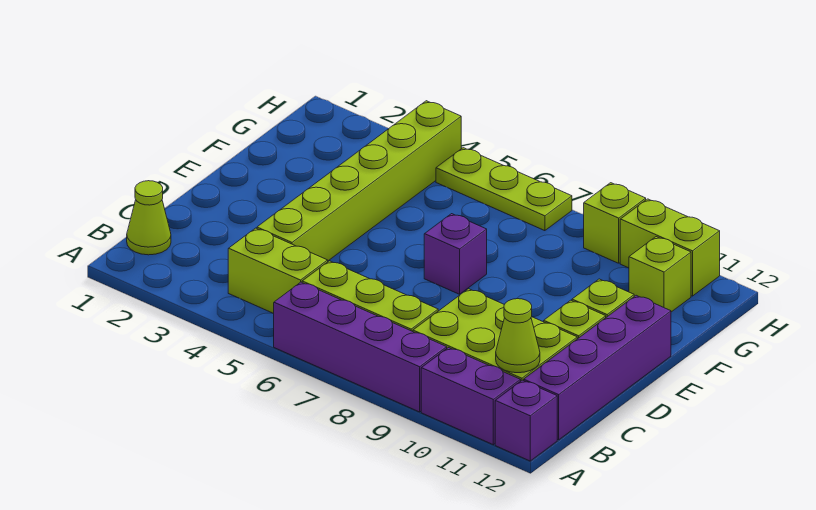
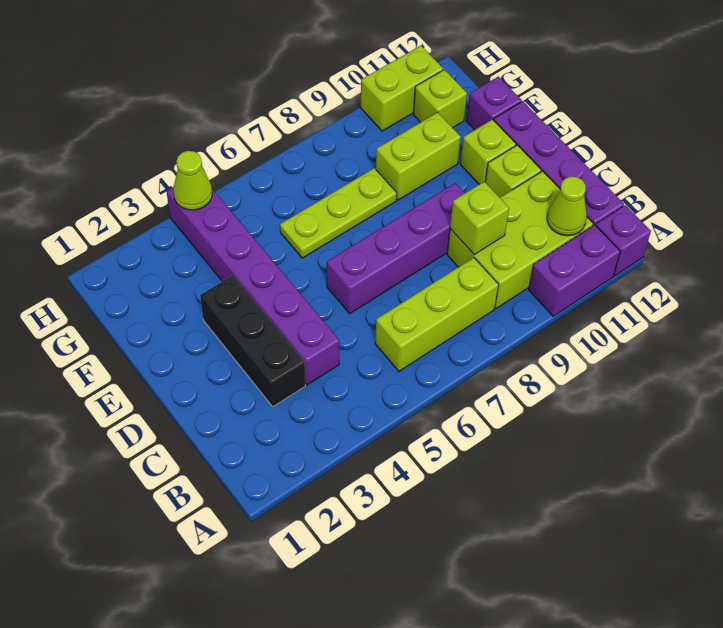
purple 1x4 brick [274,282,447,412] -> purple 1x4 brick moved to [327,183,465,313]
lime 1x1 cone [127,181,171,255] -> lime 1x1 cone moved to [173,151,212,210]
lime 1x2 brick [228,228,328,314] -> lime 1x2 brick moved to [376,112,461,200]
none -> black 1x3 brick [200,275,305,407]
lime 1x6 brick [257,101,461,261] -> purple 1x6 brick [167,187,339,385]
purple 1x1 brick [424,214,487,294] -> purple 1x1 brick moved to [466,77,522,130]
lime 1x3 plate [436,148,572,231] -> lime 1x3 plate moved to [280,168,397,258]
lime 1x1 brick [584,183,646,263] -> lime 1x1 brick moved to [450,182,509,254]

